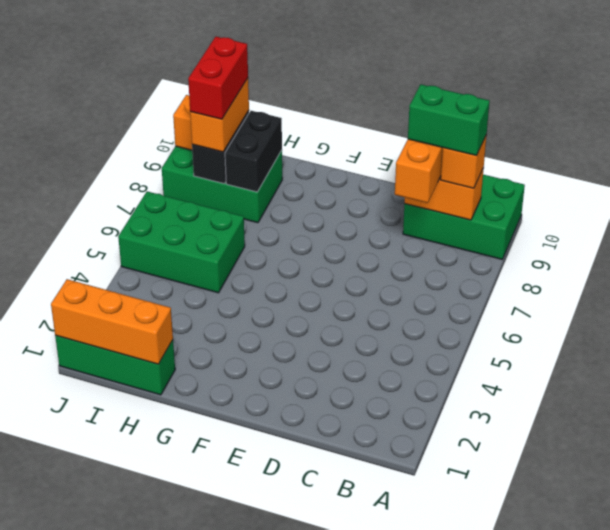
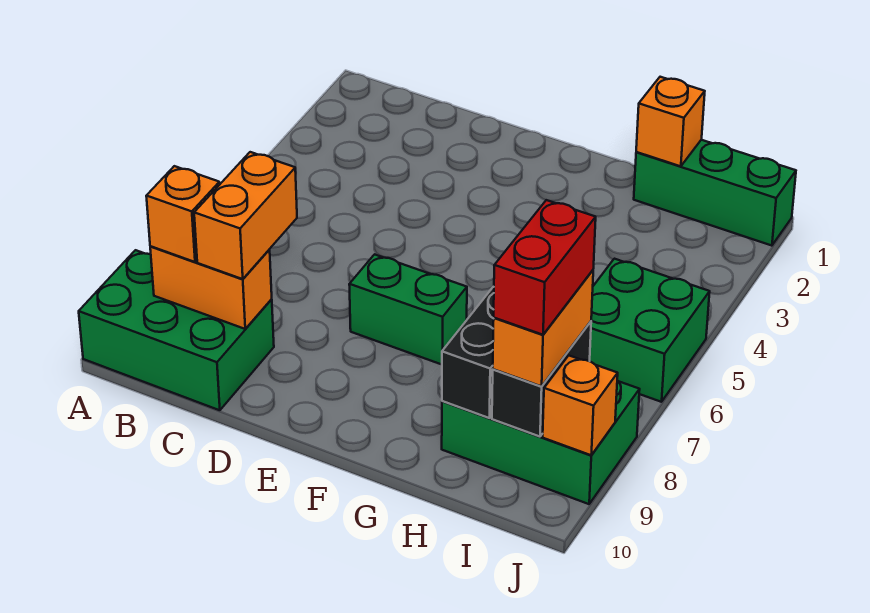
green 1x2 brick [408,84,490,156] -> green 1x2 brick moved to [349,254,467,365]
orange 1x3 brick [51,279,173,364] -> orange 1x1 brick [636,77,705,166]
green 2x3 brick [118,191,245,293] -> green 2x2 brick [590,259,710,402]

